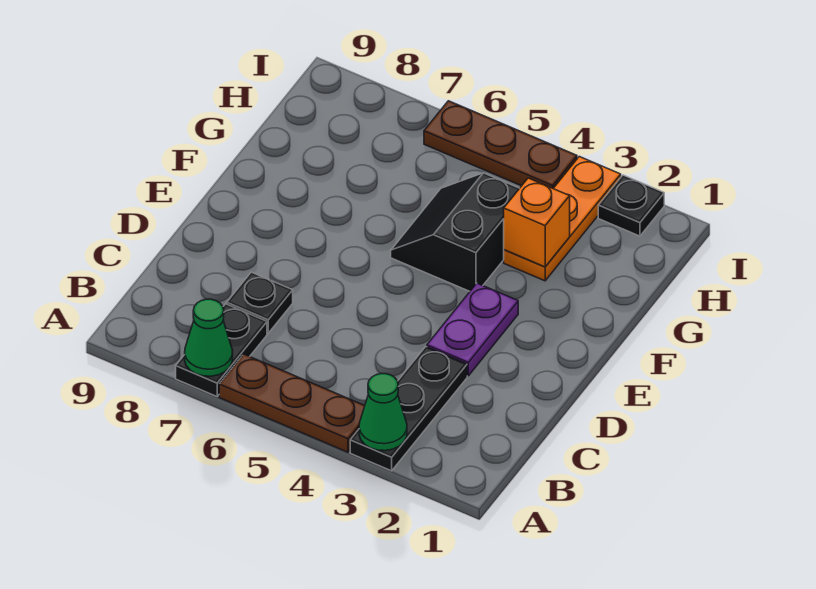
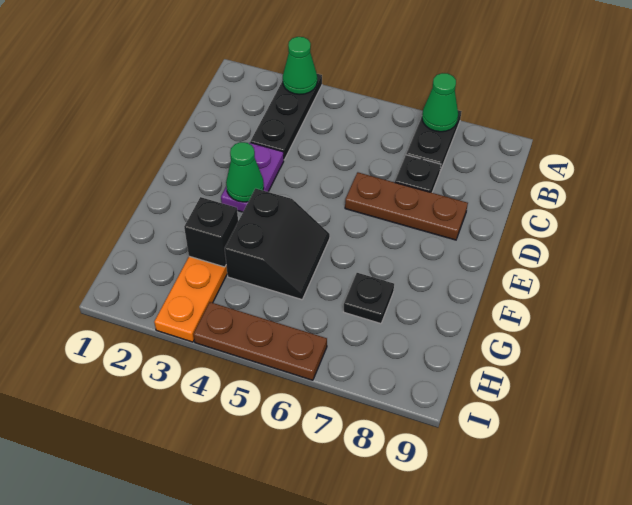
brown 1x3 plate [219,354,365,452] -> brown 1x3 plate moved to [345,172,468,240]
none -> green 1x1 cone [226,142,264,202]
orange 1x1 brick [504,178,570,267] -> black 1x1 brick [184,197,238,267]
black 1x1 plate [598,175,664,236] -> black 1x1 plate moved to [344,273,394,324]

